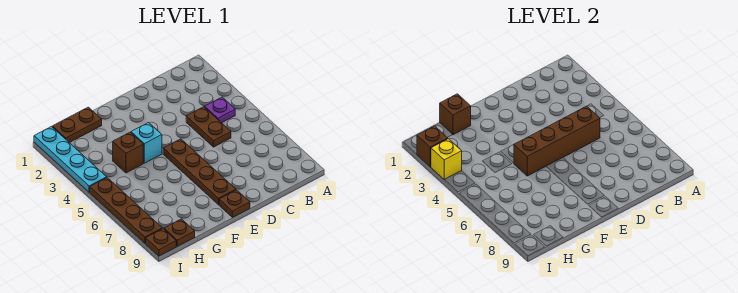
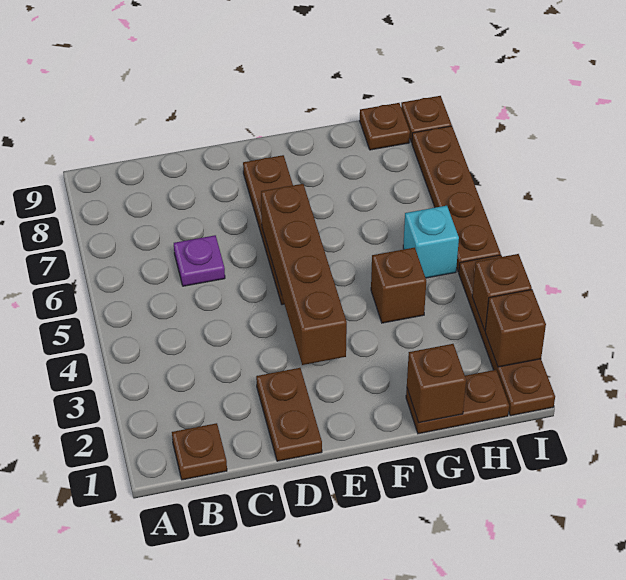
purple 1x1 plate [205,97,235,123] -> purple 1x1 plate moved to [174,235,225,286]
brown 1x2 plate [186,107,231,147] -> brown 1x2 plate moved to [256,368,322,461]
brown 1x4 brick [514,106,600,176] -> brown 1x4 brick turned to [261,184,347,365]
brown 1x1 plate [219,190,250,217] -> brown 1x1 plate moved to [172,423,227,480]
cyan 1x1 brick [131,123,162,163] -> cyan 1x1 brick moved to [403,206,459,278]
cyan 1x4 plate [34,127,107,192] -> brown 1x4 plate [459,255,555,416]
yellow 1x1 brick [431,139,462,179] -> brown 1x1 brick [472,254,532,330]

